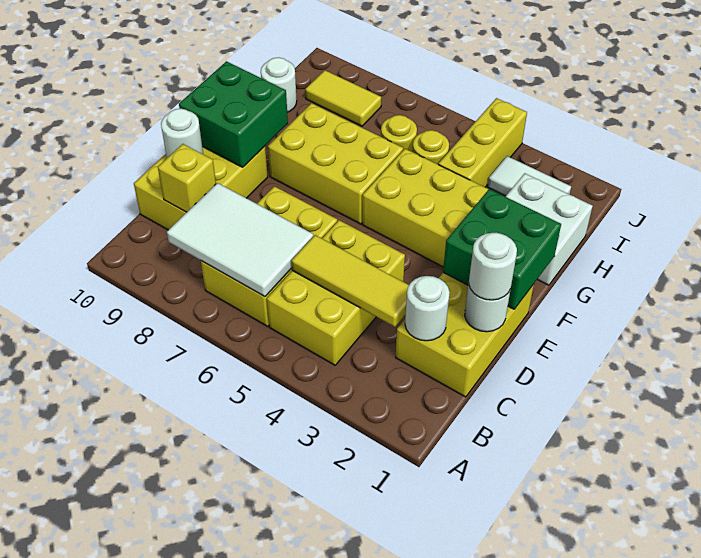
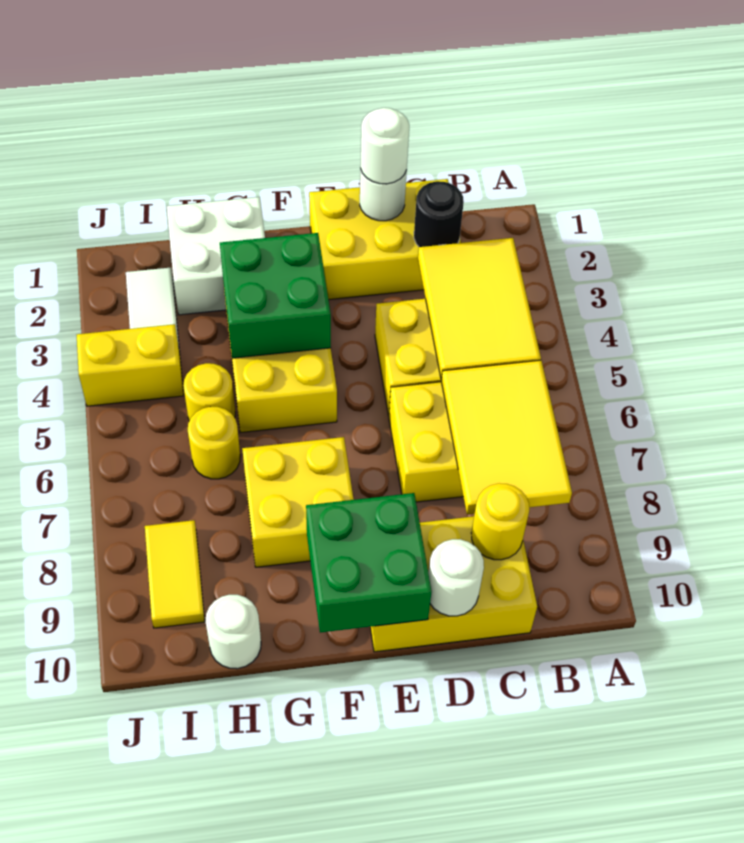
white 2x3 tile [167,183,313,297] -> yellow 2x3 tile [441,360,572,515]
white 1x1 round brick [405,276,450,341] -> black 1x1 round brick [414,181,464,247]
yellow 1x3 tile [291,235,409,327] -> yellow 2x3 tile [418,238,541,379]
yellow 1x1 brick [158,144,216,212] -> yellow 1x1 round brick [471,483,529,560]
green 2x2 brick [443,189,561,309] -> green 2x2 brick moved to [220,233,331,358]
yellow 2x3 brick [268,103,403,224] -> yellow 2x2 brick [242,437,354,567]
yellow 1x3 brick [438,98,527,187] -> yellow 1x2 brick [77,324,184,406]

